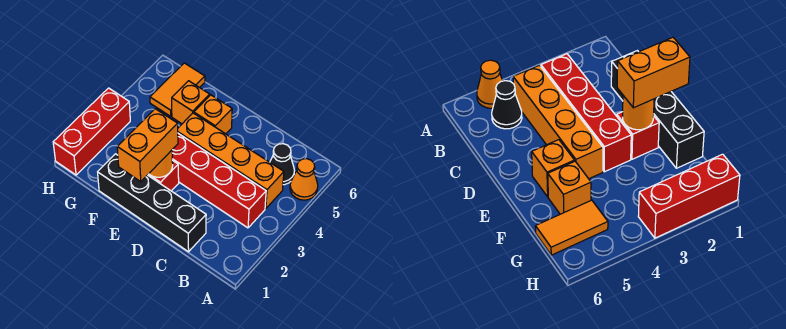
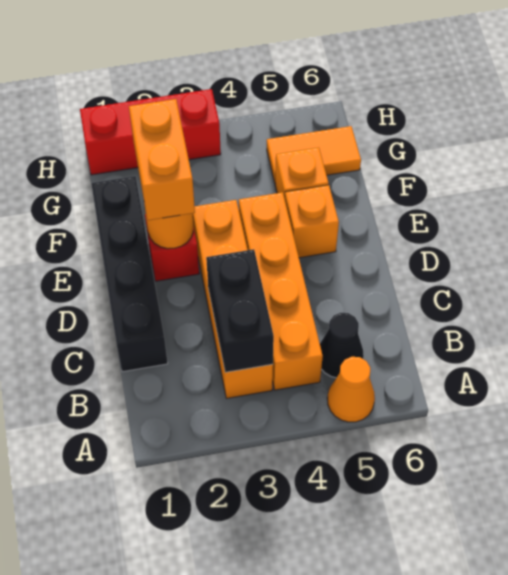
red 1x4 brick [172,134,266,228] -> orange 1x4 brick [193,200,273,398]
none -> black 1x2 brick [206,249,274,372]
orange 1x2 brick [117,109,178,182] -> orange 1x2 brick turned to [129,99,195,220]

